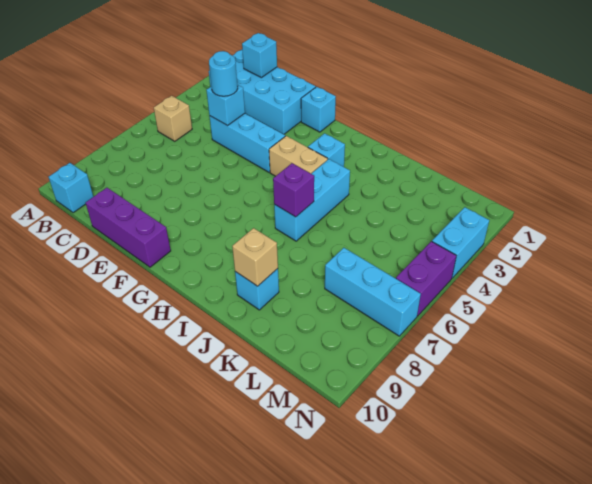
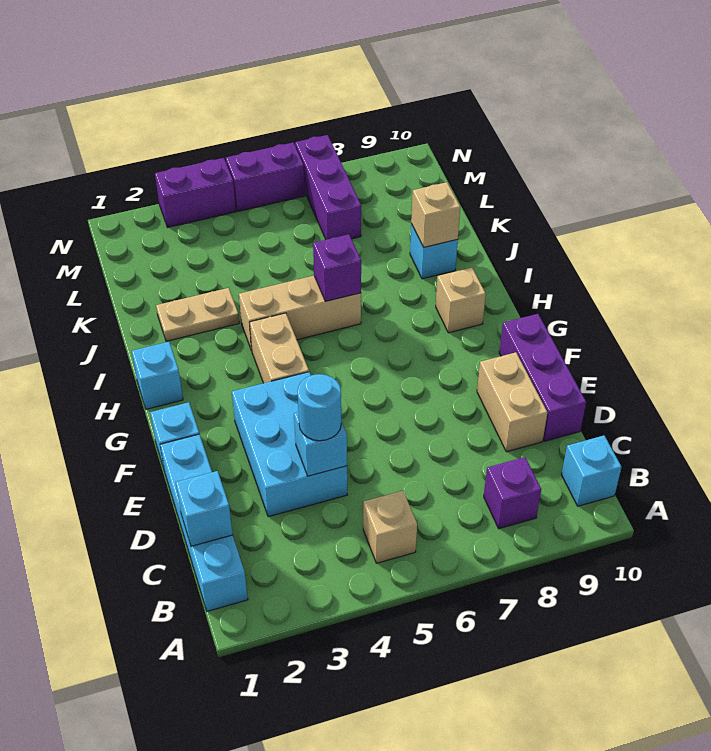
cyan 2x4 brick [209,49,316,134] -> cyan 1x4 brick [160,434,248,611]
none -> purple 1x1 brick [484,457,541,529]
cyan 1x3 brick [209,114,285,172] -> cyan 2x3 brick [232,372,347,517]
none -> tan 1x2 brick [477,352,547,452]
cyan 1x1 brick [308,133,345,167] -> cyan 1x1 brick moved to [132,342,183,409]
none -> tan 1x1 brick [436,268,486,333]
cyan 1x3 brick [274,159,350,241] -> tan 1x3 brick [239,276,361,351]
none -> tan 1x2 plate [156,288,239,341]
cyan 1x3 brick [325,248,421,336] -> purple 1x3 brick [295,135,361,240]
cyan 1x2 brick [432,207,489,278] -> purple 1x2 brick [155,158,236,227]

